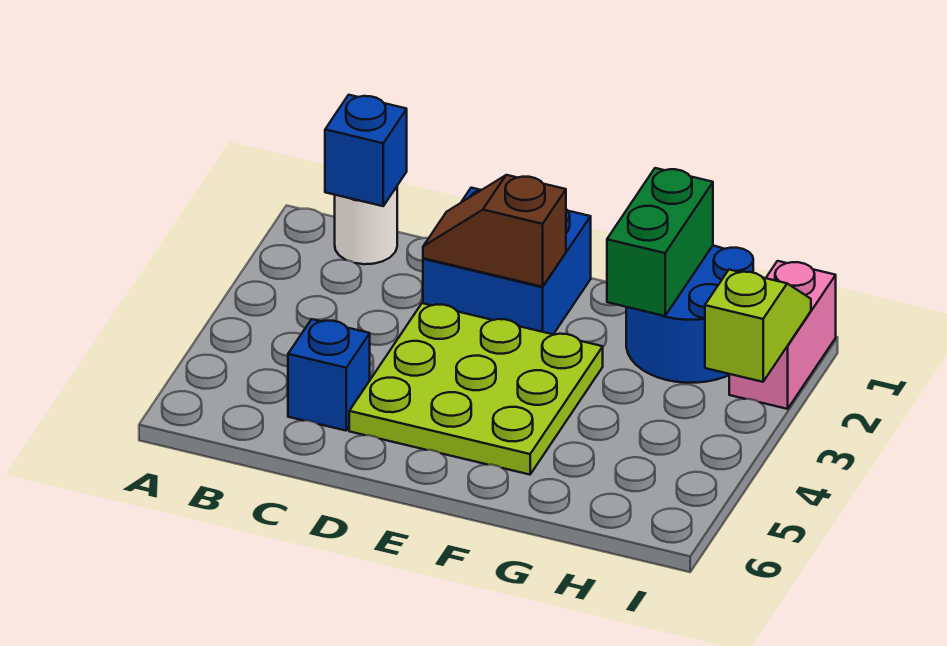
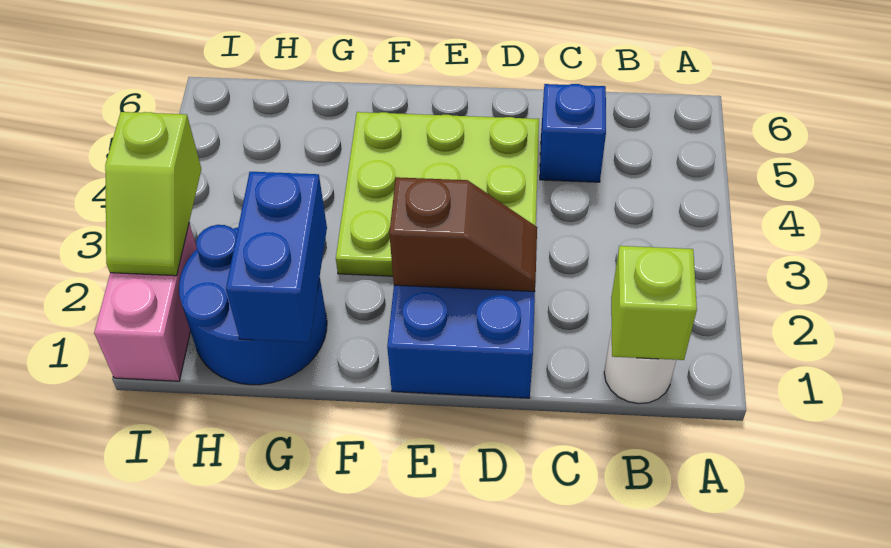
blue 1x1 brick [325,95,407,206] -> lime 1x1 brick [611,246,697,360]
green 1x2 brick [607,168,713,316] -> blue 1x2 brick [226,172,327,343]

